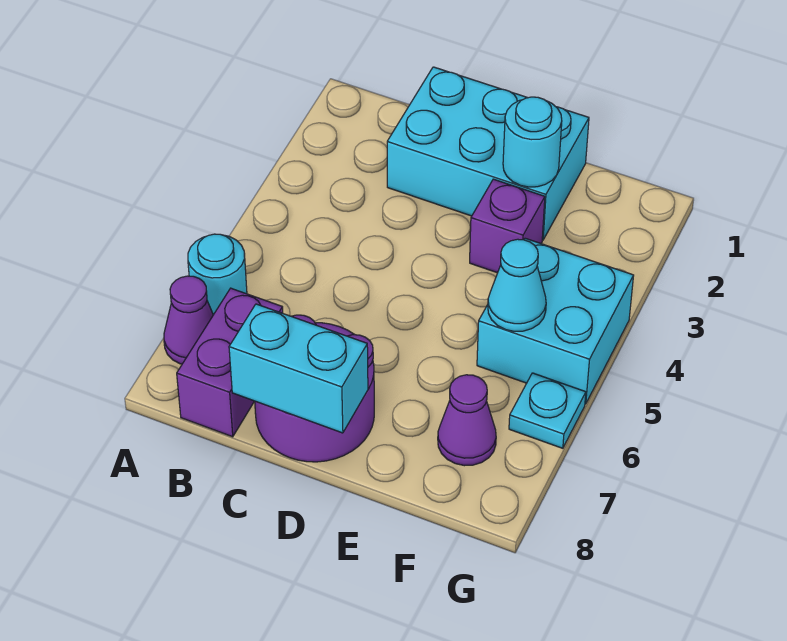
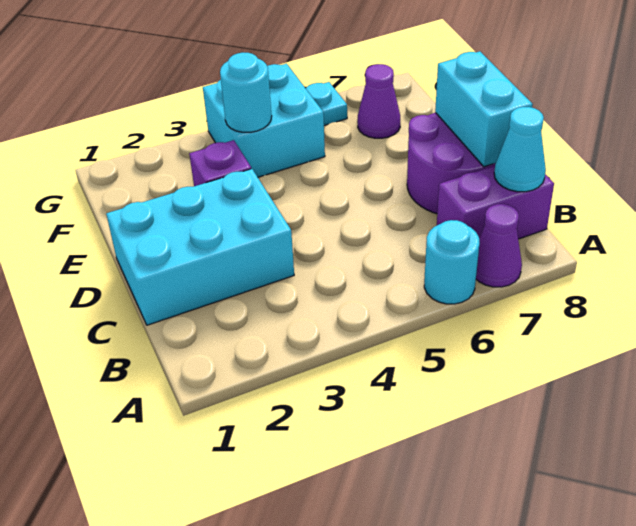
cyan 2x3 brick [387,67,589,240] -> cyan 2x3 brick turned to [106,169,294,325]
cyan 1x1 round brick [503,97,562,187] -> cyan 1x1 round brick moved to [220,53,272,132]
cyan 1x1 cone [488,239,546,331] -> cyan 1x1 cone moved to [494,107,546,192]

